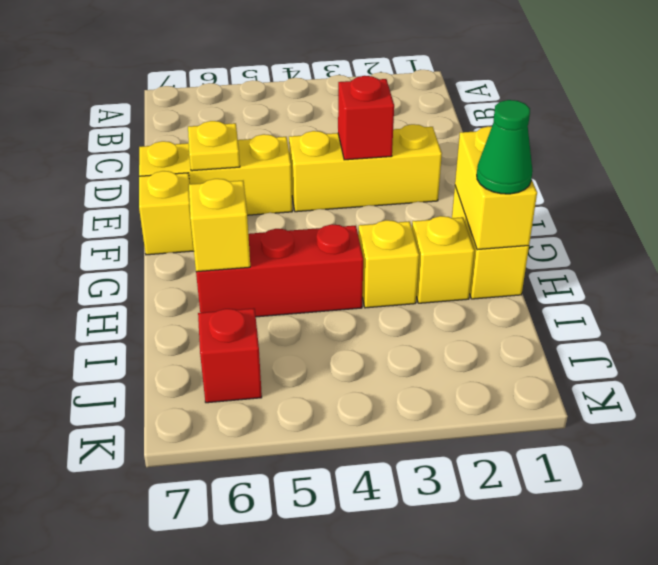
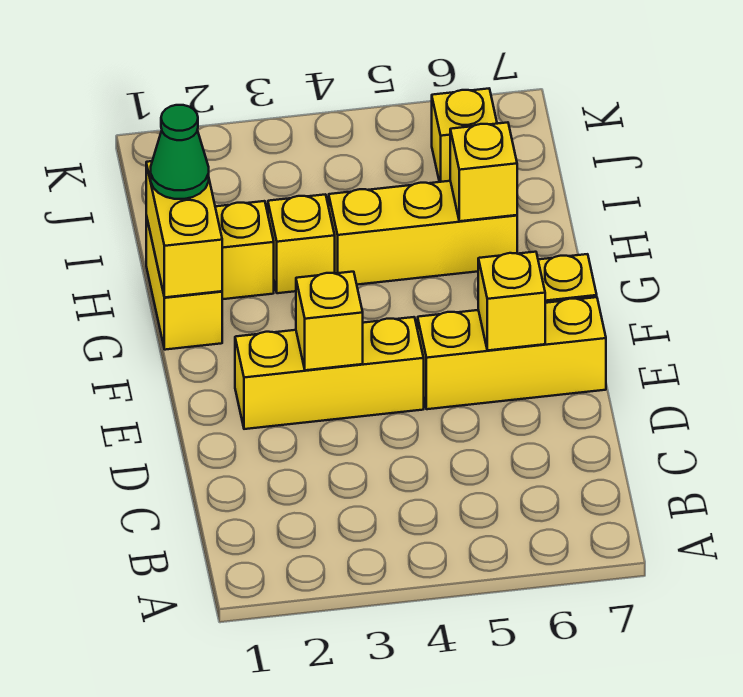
red 1x1 brick [338,76,394,160] -> yellow 1x1 brick [296,272,363,370]
yellow 1x1 plate [188,121,240,171] -> yellow 1x1 brick [478,252,545,350]
red 1x3 brick [196,224,363,317] -> yellow 1x3 brick [329,181,517,285]
red 1x1 brick [198,308,262,403] -> yellow 1x1 brick [432,89,497,182]

